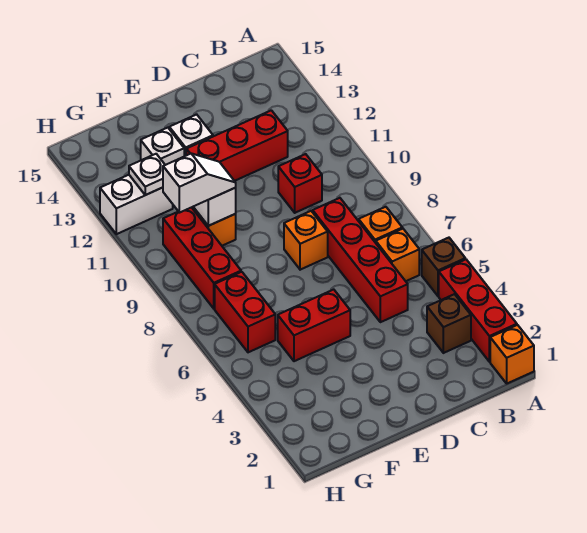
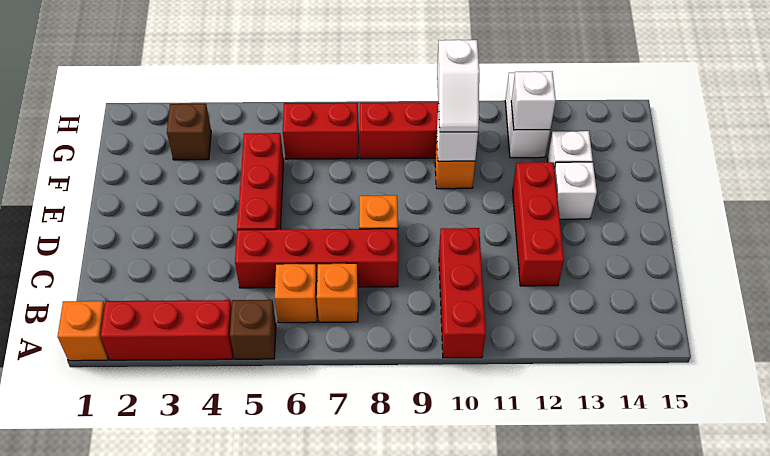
brown 1x1 brick [427,294,471,353] -> brown 1x1 brick moved to [167,104,211,160]
red 1x1 brick [278,154,322,213] -> red 1x3 brick [439,228,486,358]
red 1x2 brick [278,290,350,361] -> red 1x3 brick [237,133,284,230]
white 1x1 plate [129,154,165,195] -> white 1x1 brick [511,71,556,130]

